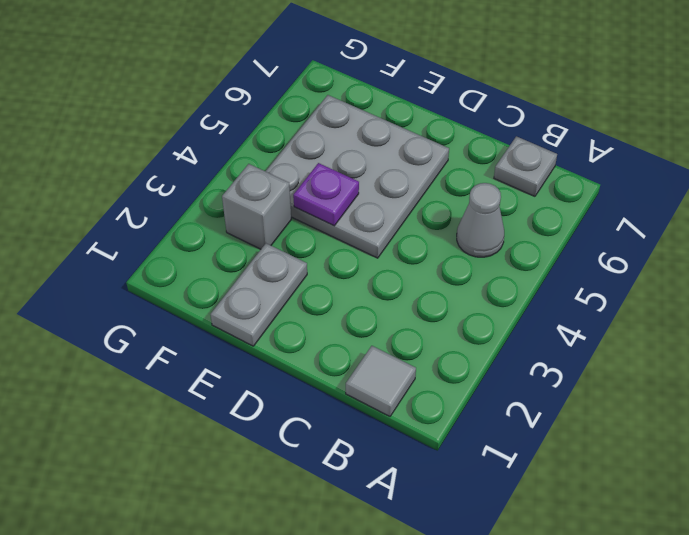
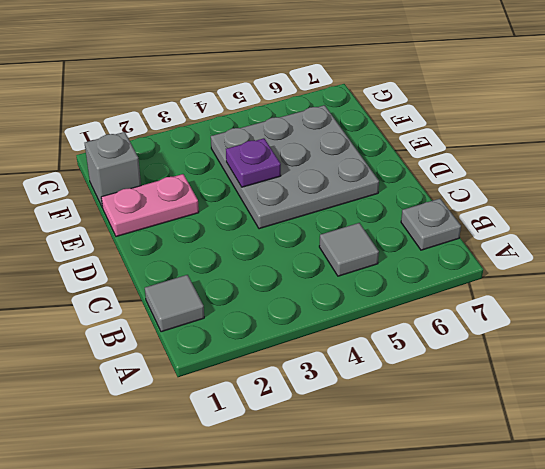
grey 1x1 cone [457,183,504,257] -> grey 1x1 tile [319,223,379,276]
grey 1x2 plate [210,243,307,346] -> pink 1x2 plate [101,174,199,237]
grey 1x1 brick [222,164,291,249] -> grey 1x1 brick moved to [85,132,141,208]

